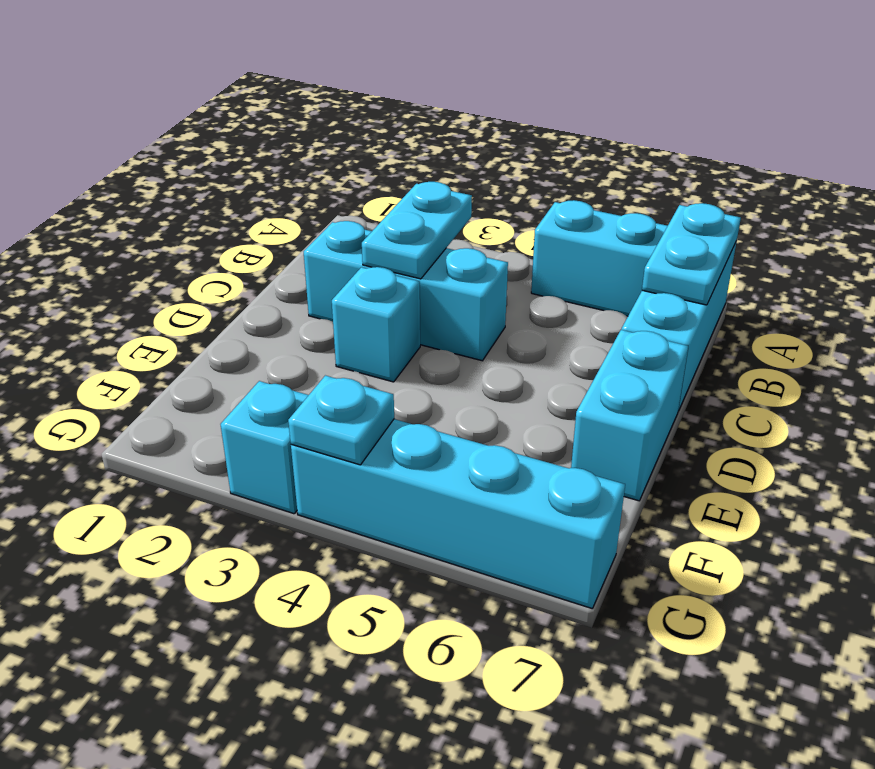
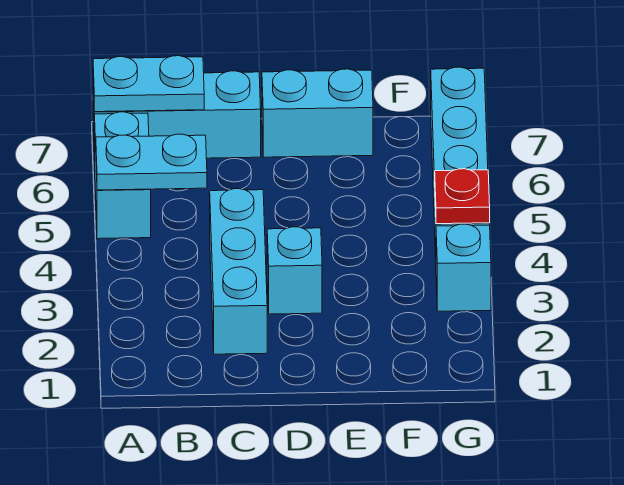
cyan 1x2 plate [362,182,472,279] -> cyan 1x2 plate moved to [96,134,207,190]
cyan 1x1 plate [288,375,394,465] -> red 1x1 plate [435,169,490,224]

